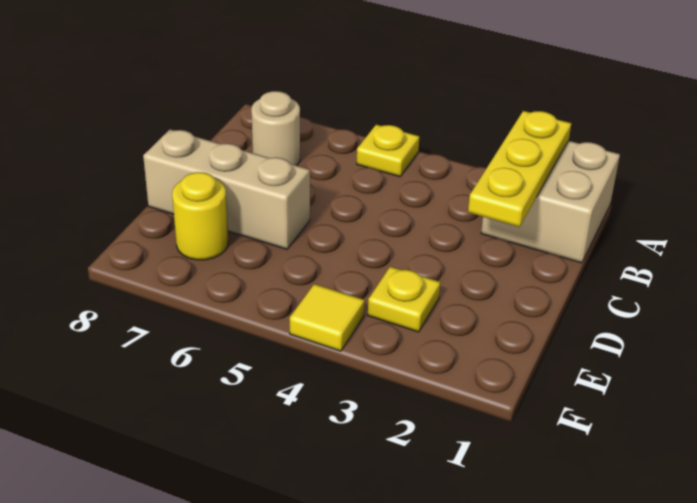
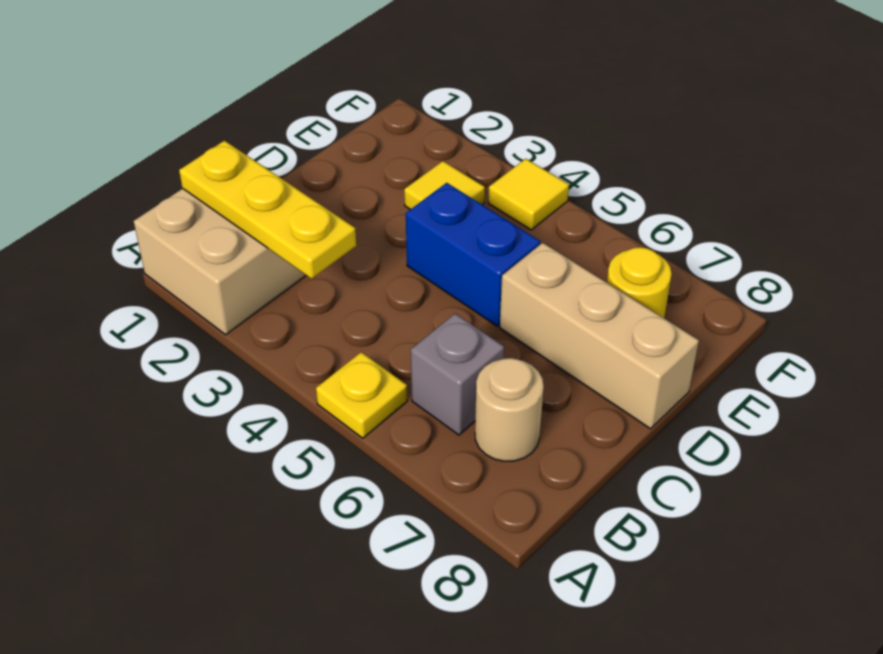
yellow 1x3 plate [468,111,571,227] -> yellow 1x3 plate turned to [179,141,356,279]
none -> grey 1x1 brick [411,314,504,435]
none -> blue 1x2 brick [406,183,540,326]
yellow 1x1 plate [368,267,440,332] -> yellow 1x1 tile [404,161,485,209]

